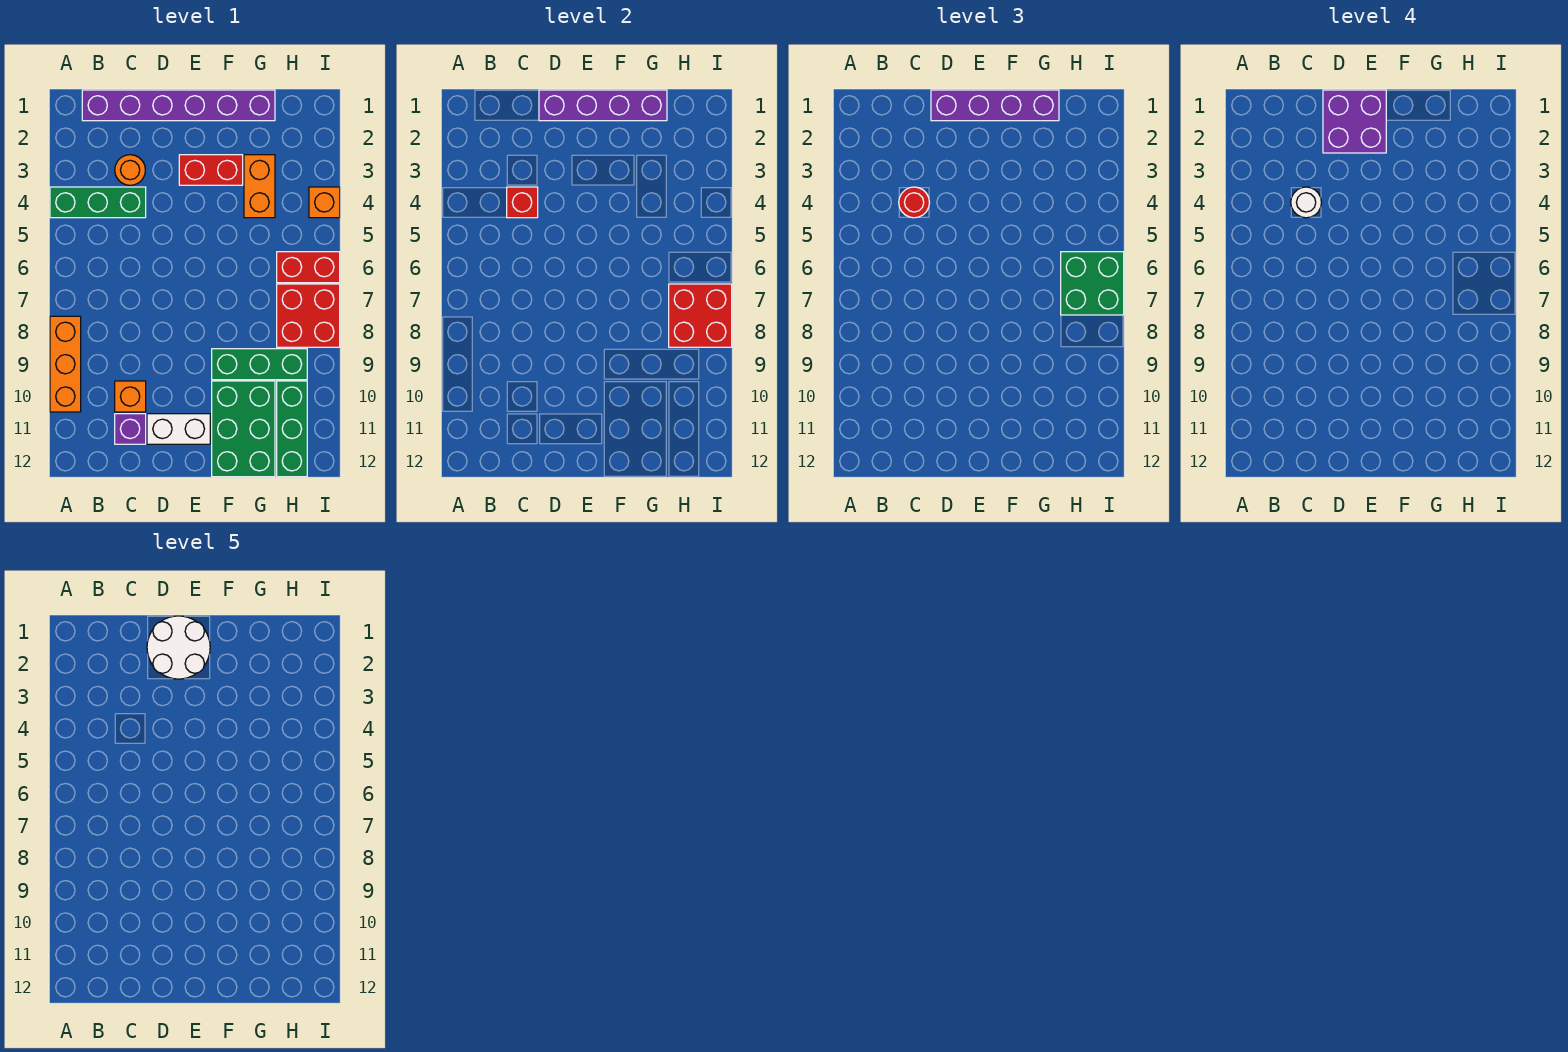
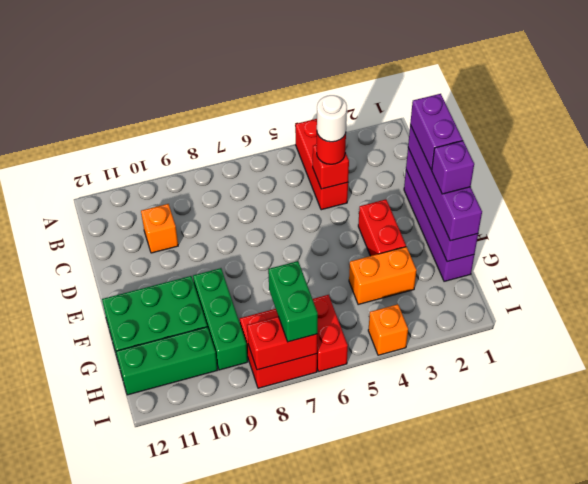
green 1x3 brick [50,187,146,218] -> red 1x3 brick [295,119,348,210]
orange 1x3 brick [50,316,81,412] -> none
purple 1x6 brick [82,90,275,121] -> purple 1x4 brick [404,170,474,281]
orange 1x1 round brick [115,155,145,185] -> none
purple 1x1 brick [115,414,146,444] -> purple 1x1 brick moved to [432,141,474,194]
purple 2x2 brick [1323,90,1386,153] -> purple 1x2 brick [410,94,463,170]
white 2x2 round brick [147,616,210,679] -> none
white 1x2 brick [147,414,210,444] -> none
green 2x2 brick [1061,252,1124,315] -> green 1x2 brick [268,261,318,342]
red 2x2 brick [669,284,732,347] -> red 1x2 brick [247,316,318,370]

